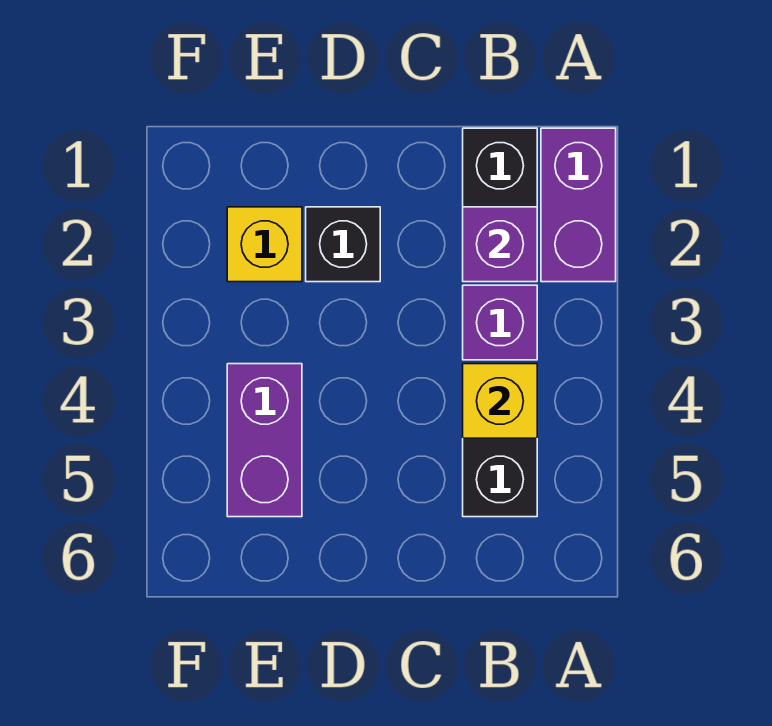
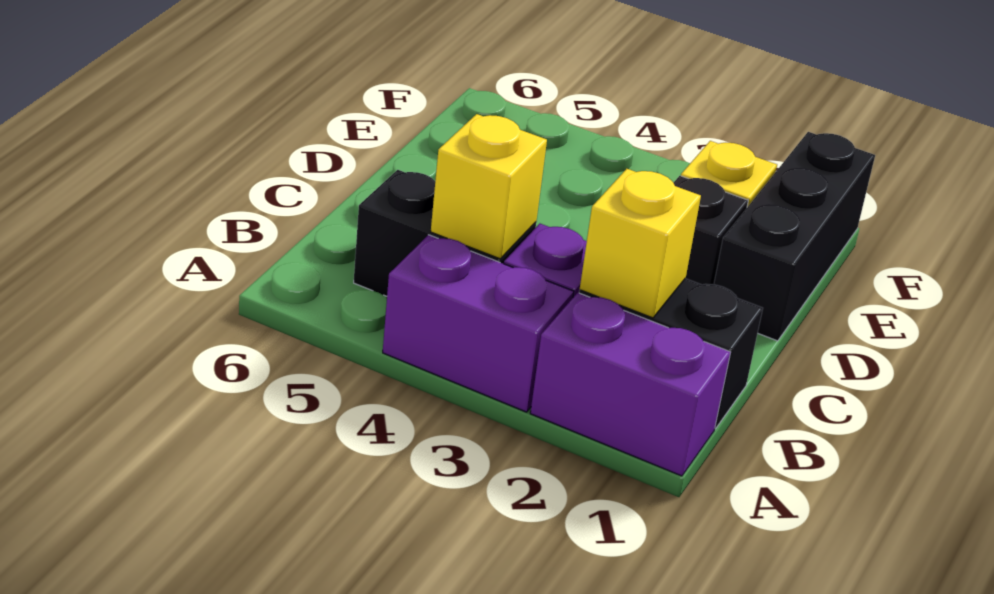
purple 1x1 brick [463,207,537,282] -> yellow 1x1 brick [580,169,701,318]
none -> black 1x3 brick [714,132,875,341]
purple 1x2 brick [227,364,302,517] -> purple 1x2 brick moved to [383,235,574,412]

